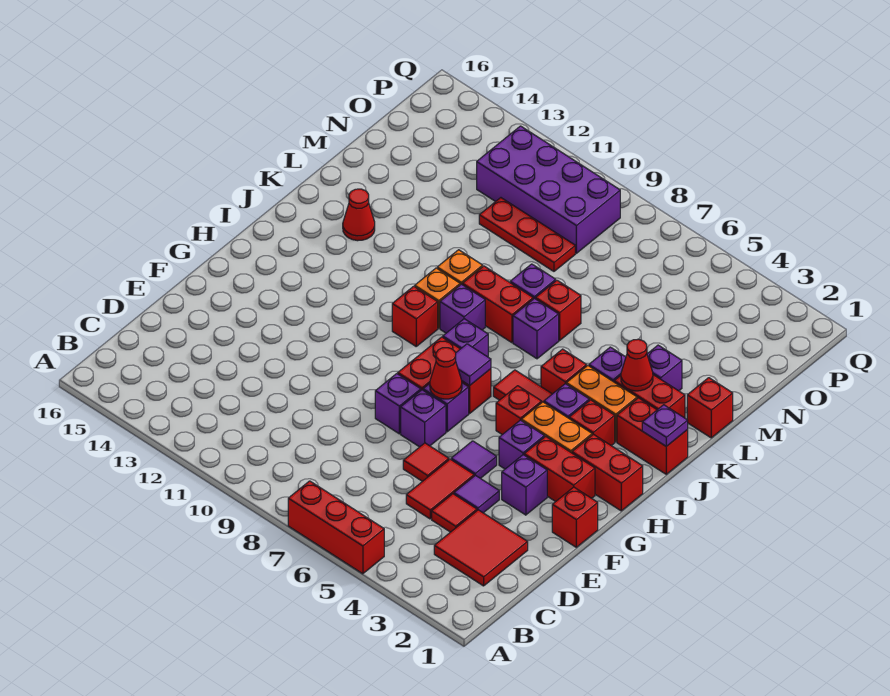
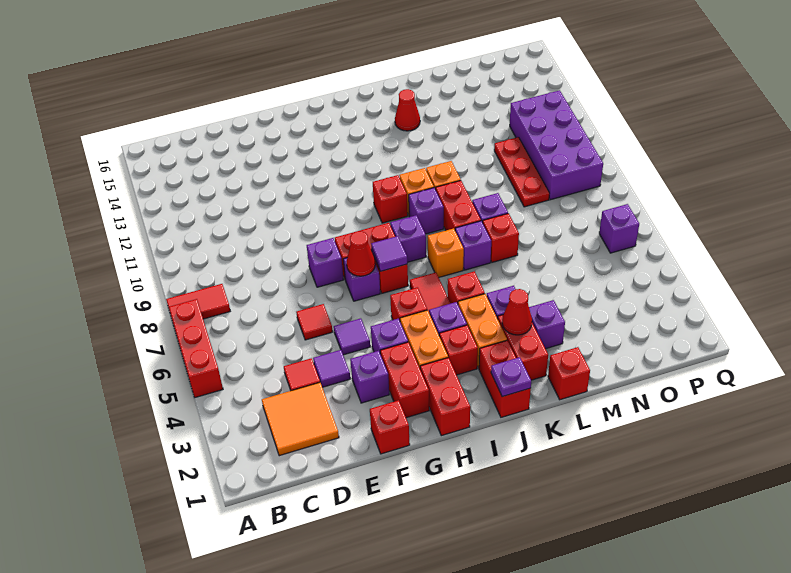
red 2x2 tile [434,510,528,586] -> orange 2x2 tile [262,382,339,456]
red 1x2 tile [406,459,474,519] -> red 1x2 tile moved to [166,284,230,319]
purple 1x1 brick [401,390,446,447] -> purple 1x1 brick moved to [599,204,639,253]
none -> orange 1x1 brick [428,228,464,277]

